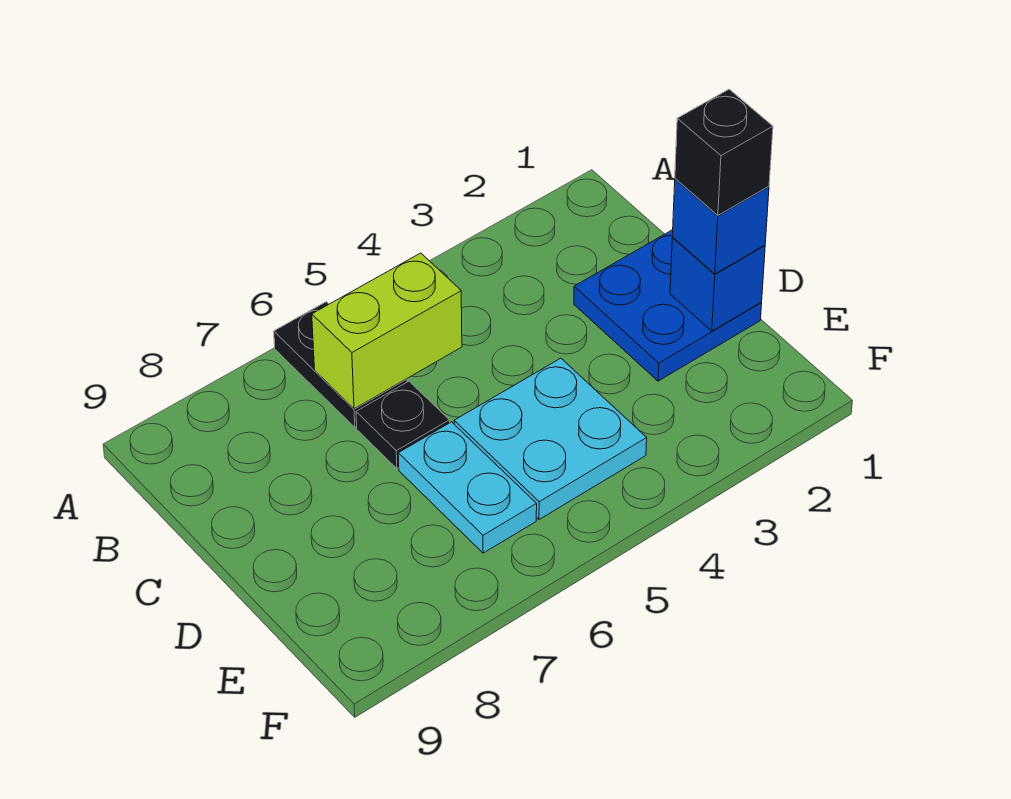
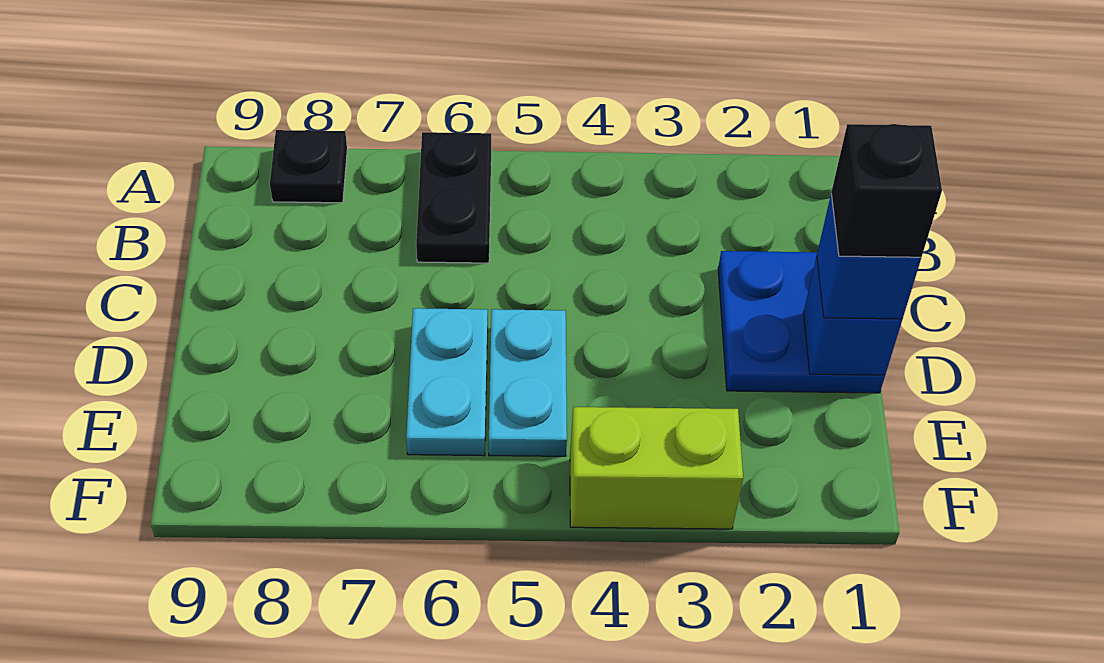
lime 1x2 brick [312,253,462,409] -> lime 1x2 brick moved to [570,407,743,529]
black 1x1 plate [356,381,450,468] -> black 1x1 plate moved to [270,130,347,203]
cyan 2x2 plate [454,358,647,520] -> cyan 1x2 plate [489,309,567,456]

